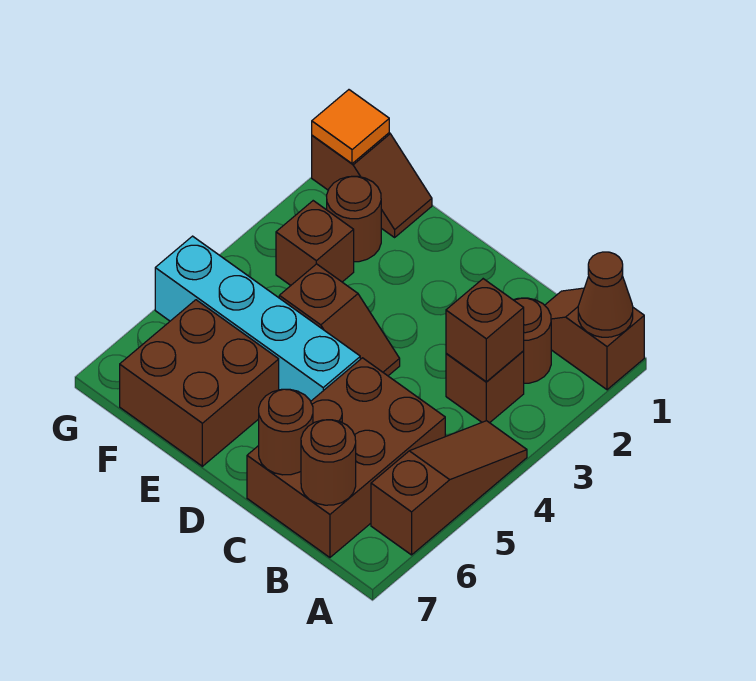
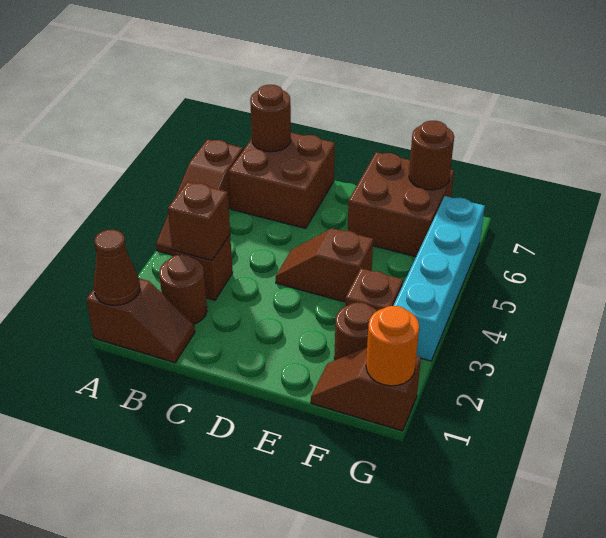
brown 2x3 brick [247,358,445,557] -> brown 2x2 brick [229,132,335,228]
brown 1x1 round brick [259,389,313,475] -> brown 1x1 round brick moved to [409,121,454,190]
cyan 1x4 brick [155,236,360,401] -> cyan 1x4 brick turned to [393,196,485,361]
orange 1x1 tile [312,90,389,164] -> orange 1x1 round brick [366,306,419,386]

